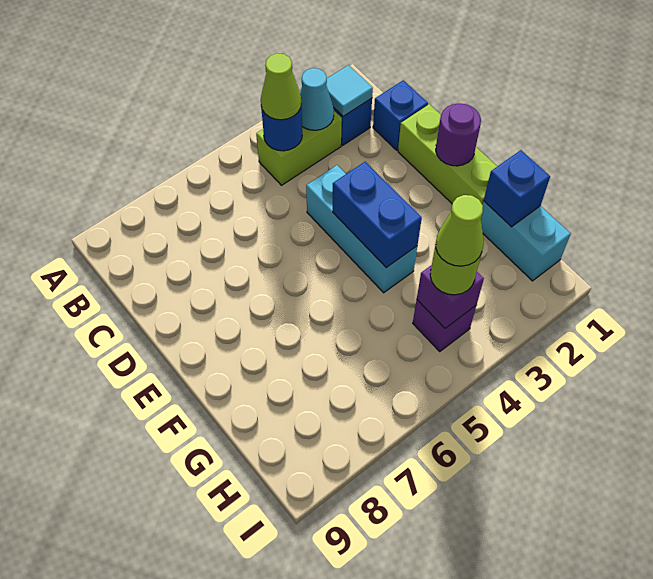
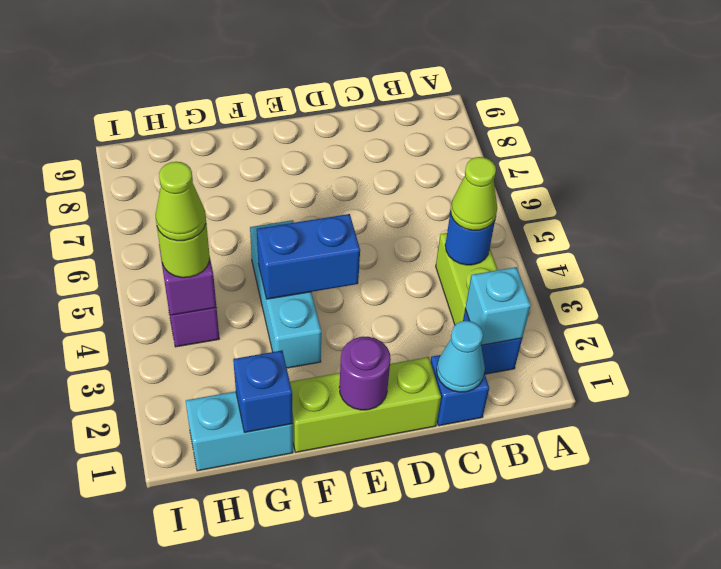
cyan 1x1 tile [326,65,373,116] -> cyan 1x1 brick [465,267,531,345]
cyan 1x1 cone [300,68,334,130] -> cyan 1x1 cone moved to [437,321,485,392]
cyan 1x3 brick [306,165,417,293] -> cyan 1x3 brick turned to [250,220,321,368]

